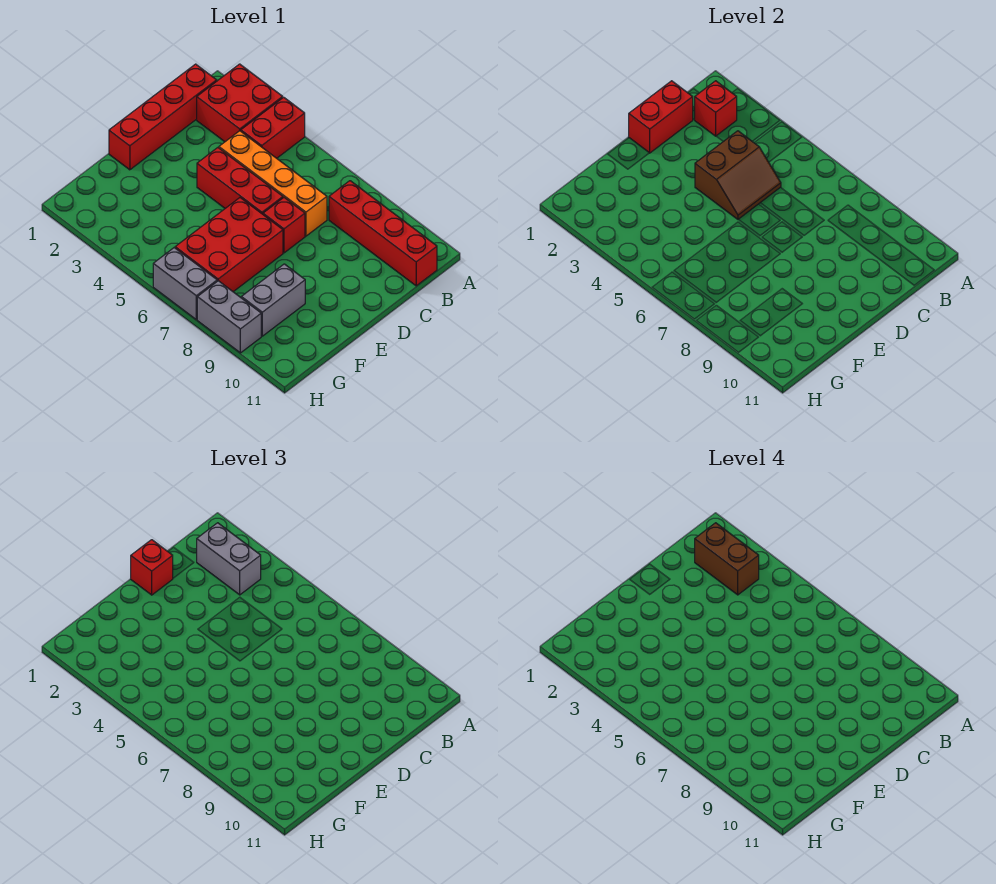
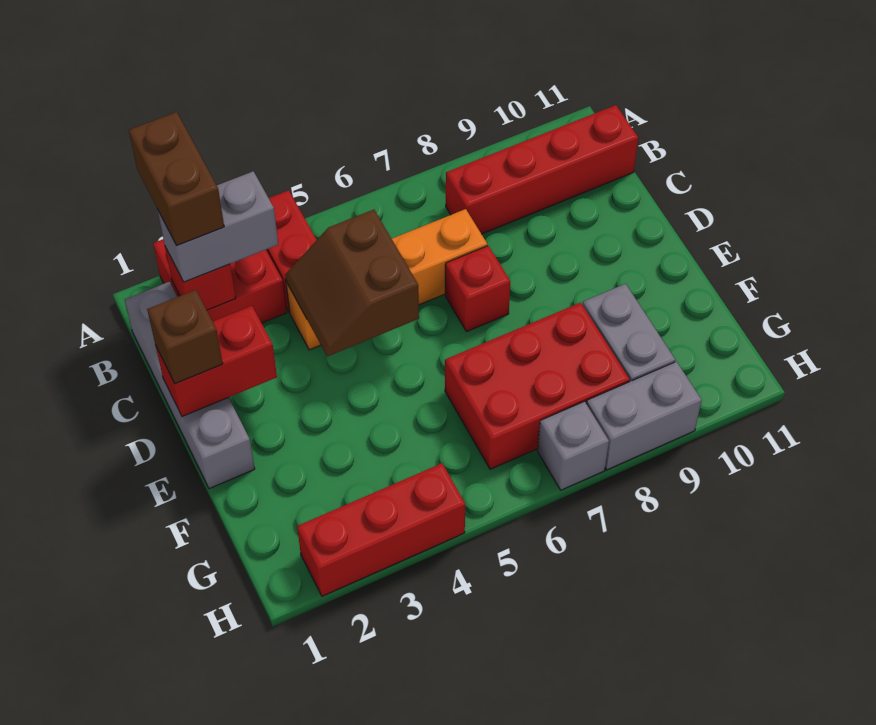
red 1x4 brick [109,64,217,170] -> grey 1x4 brick [125,282,255,489]
brown 1x2 brick [695,523,759,595] -> brown 1x2 brick turned to [129,112,224,246]
red 1x2 brick [629,81,693,153] -> red 1x2 brick turned to [156,306,277,416]
brown 2x2 slope [695,131,781,220] -> brown 2x2 slope turned to [285,210,419,356]
red 1x1 brick [131,540,173,595] -> brown 1x1 brick [147,290,223,384]
red 1x3 brick [197,148,283,214] -> red 1x3 brick moved to [297,463,465,596]
red 2x3 brick [175,198,283,292] -> red 2x3 brick turned to [445,303,630,469]
grey 1x2 brick [153,248,217,320] -> grey 1x1 brick [537,402,609,490]

